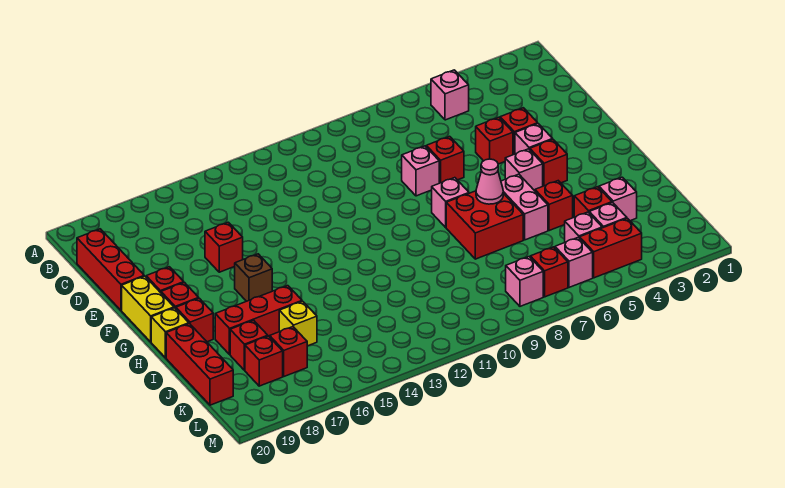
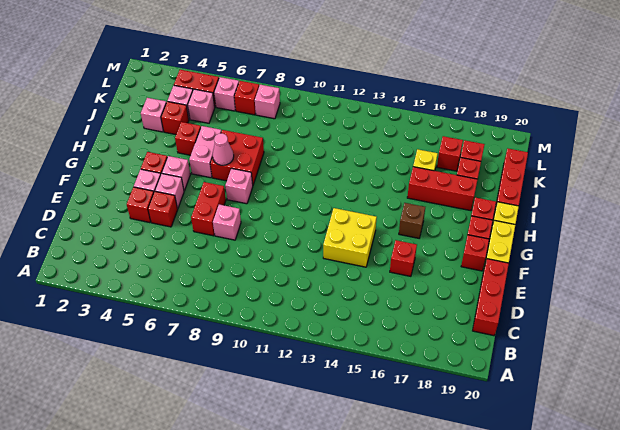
pink 1x1 brick [431,70,469,120] -> pink 1x1 brick moved to [155,174,184,209]
red 1x1 brick [426,136,464,183] -> red 1x2 brick [191,182,226,236]
none -> yellow 2x2 brick [323,208,377,267]

